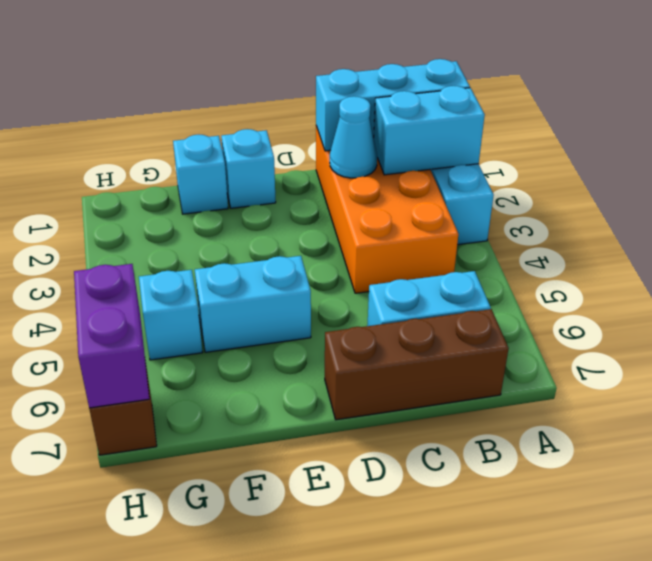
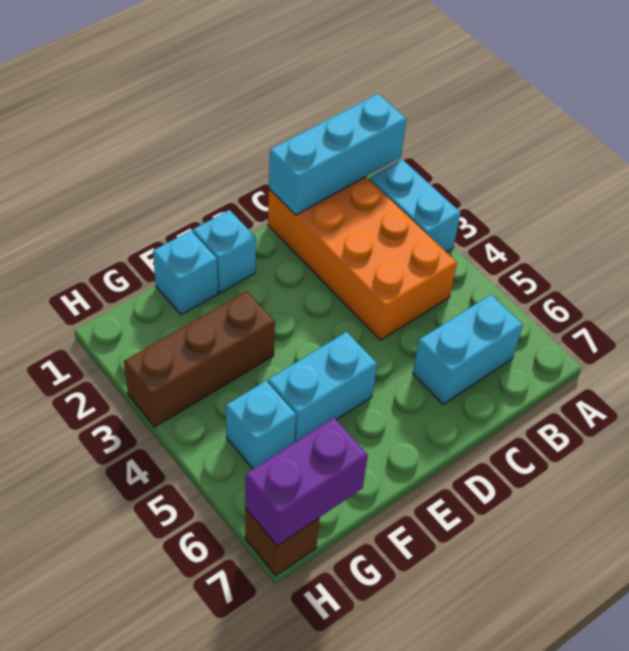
cyan 1x2 brick [374,86,485,175] -> none
brown 1x3 brick [325,309,509,420] -> brown 1x3 brick moved to [124,291,275,427]
cyan 1x1 cone [330,96,377,178] -> none
purple 1x2 brick [74,264,149,408] -> purple 1x2 brick turned to [245,418,368,546]

